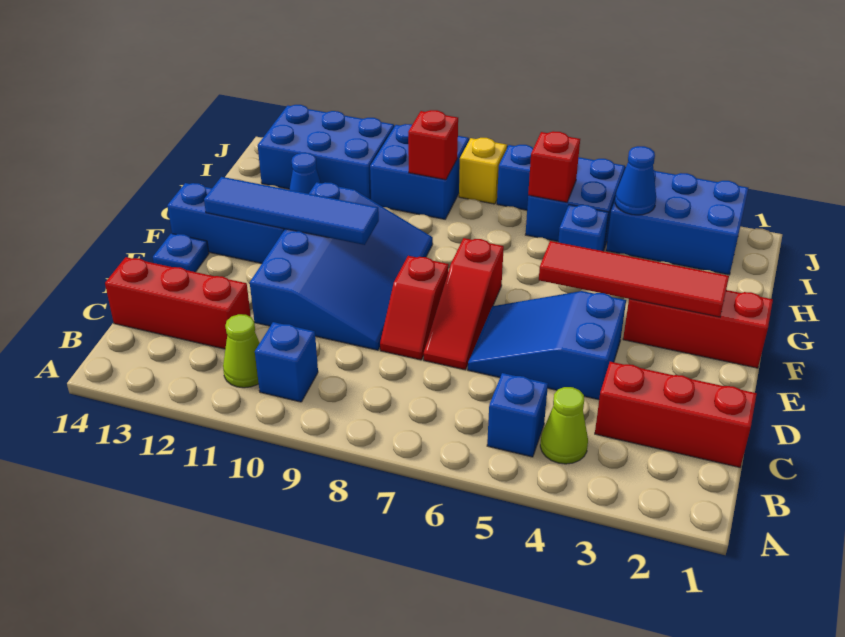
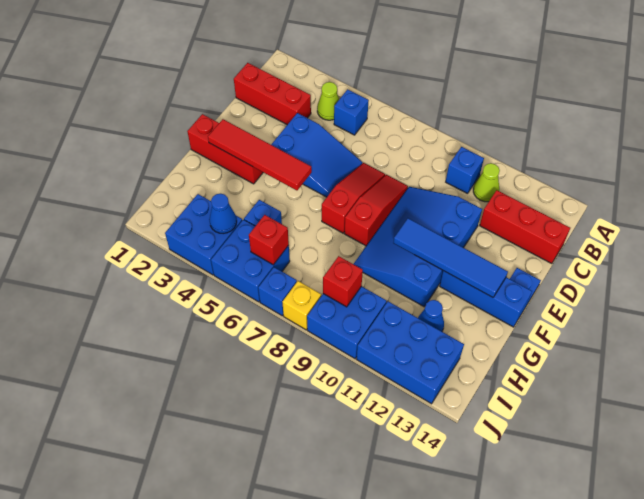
red 1x2 slope [380,256,449,360] -> red 1x3 slope [344,175,408,246]
blue 2x3 brick [606,170,748,275] -> blue 2x2 brick [165,194,242,275]

